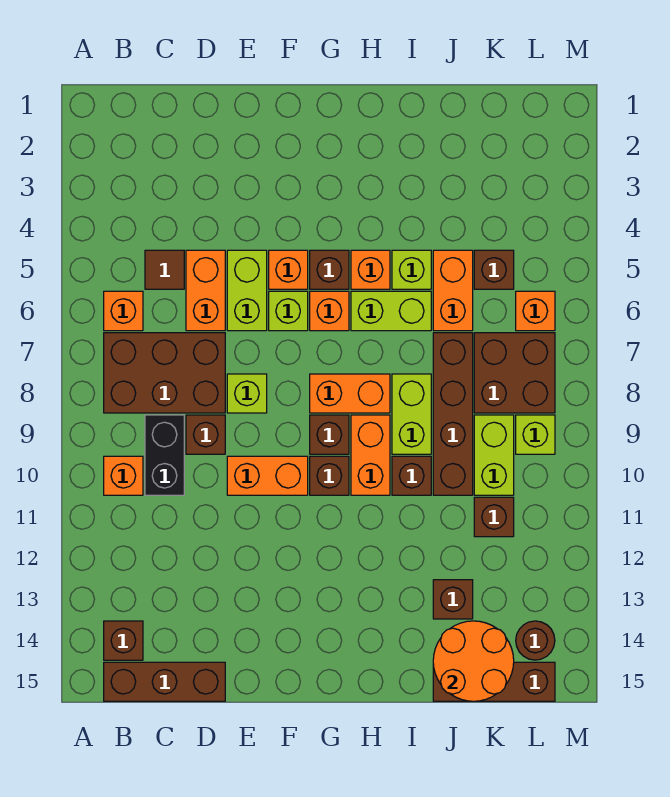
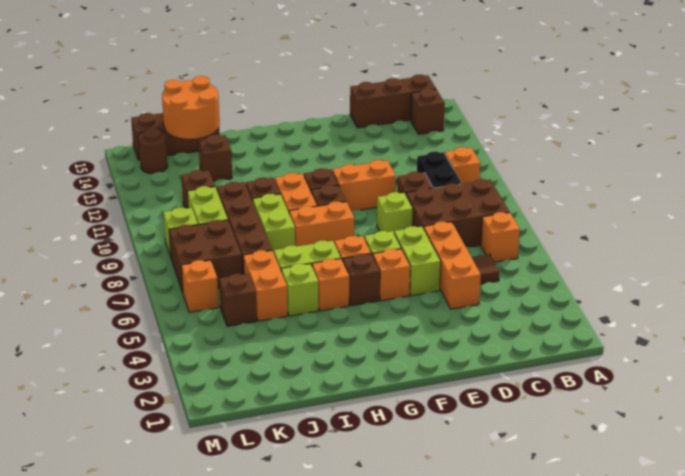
orange 1x2 brick [186,250,225,331] -> orange 1x3 brick [424,222,481,309]

